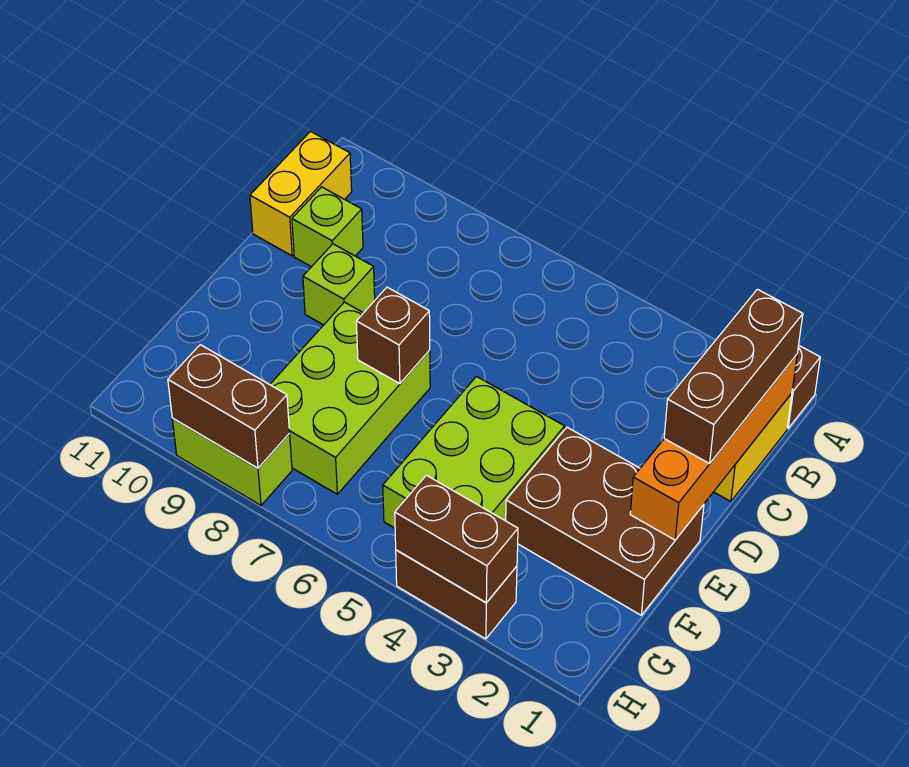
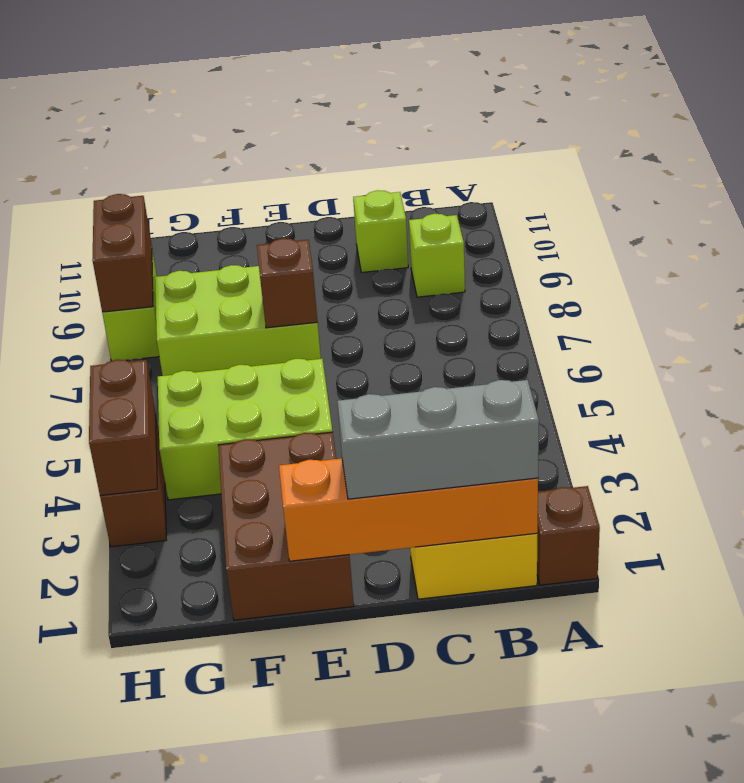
brown 1x3 brick [664,289,803,464] -> grey 1x3 brick [337,380,539,499]
yellow 1x2 brick [250,132,352,256] -> none
lime 1x1 brick [303,244,375,325] -> lime 1x1 brick moved to [409,214,465,297]

